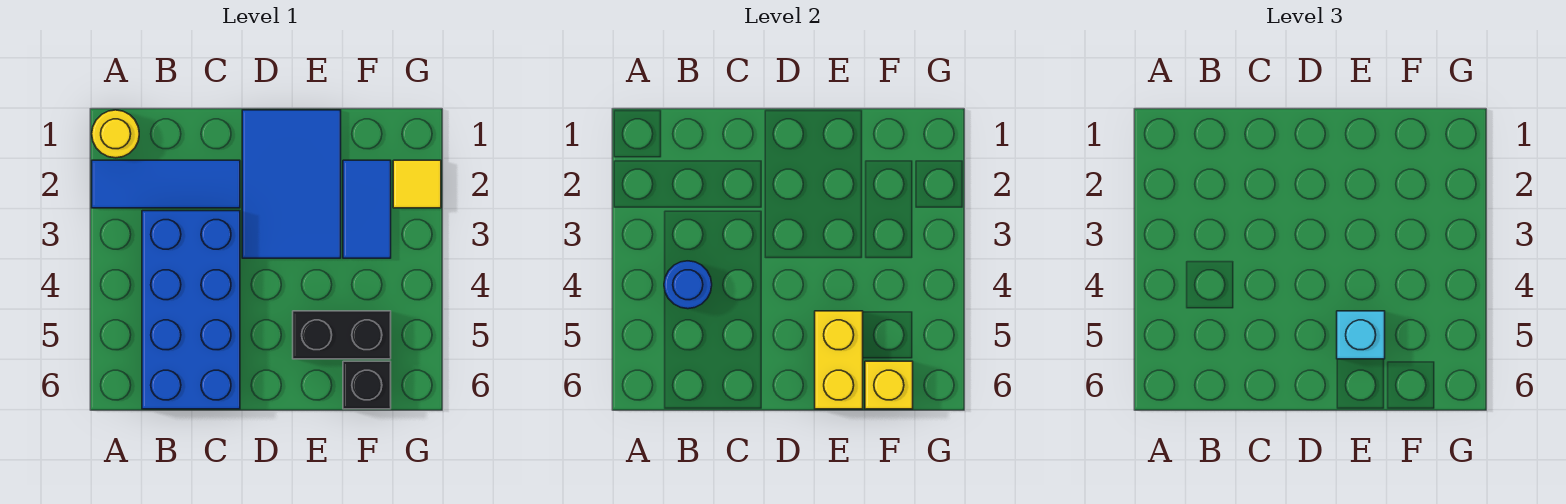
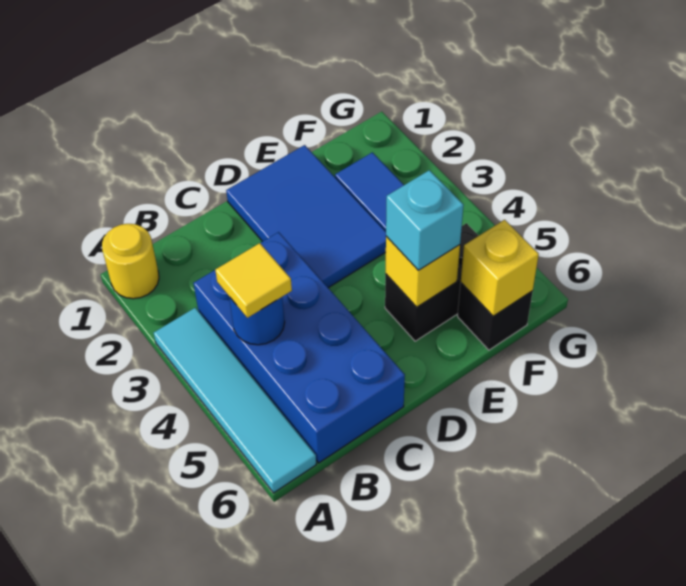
blue 1x3 tile [92,160,240,208] -> none
none -> cyan 1x4 tile [154,308,316,493]
yellow 1x2 brick [815,311,863,409] -> yellow 1x1 brick [386,236,460,307]
yellow 1x1 tile [393,160,441,208] -> yellow 1x1 tile moved to [215,243,292,318]

